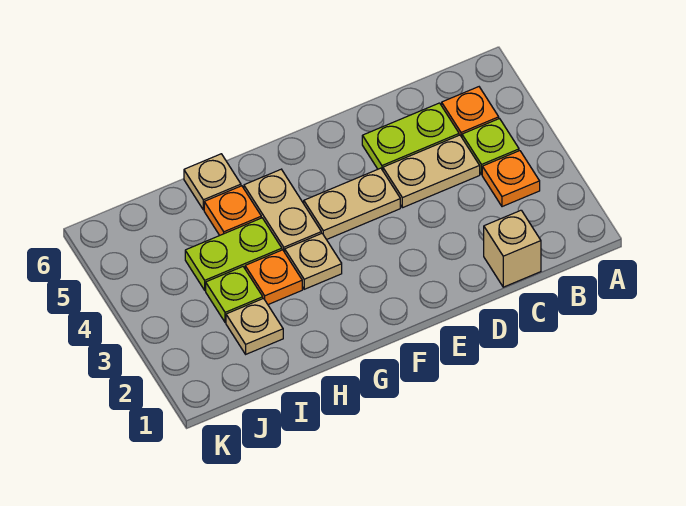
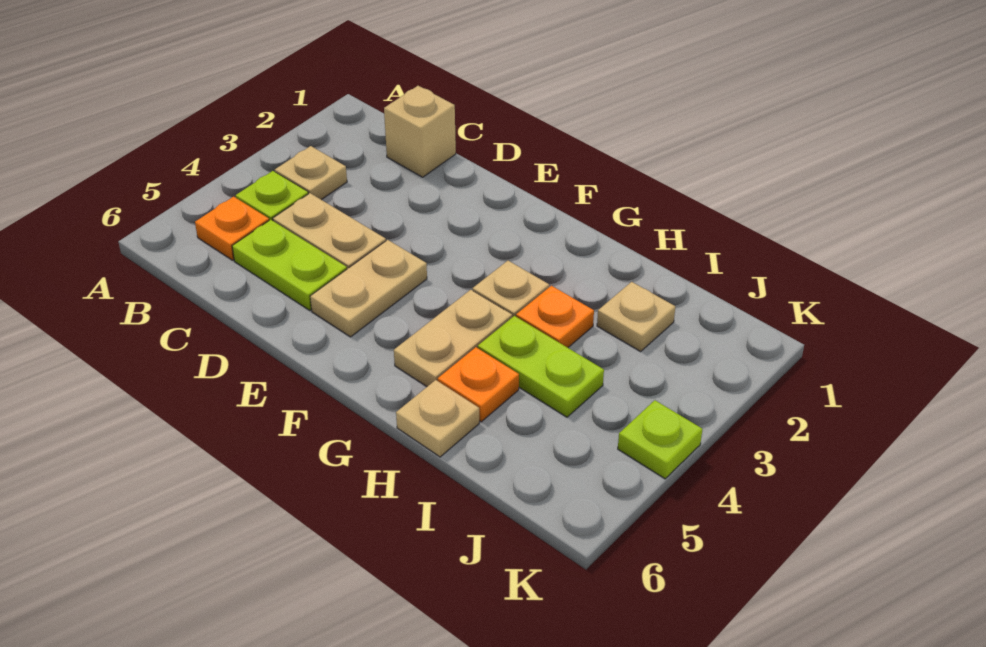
orange 1x1 plate [482,151,540,207] -> tan 1x1 plate [275,146,347,200]
tan 1x2 plate [304,168,400,239] -> tan 1x2 plate turned to [310,240,427,337]
lime 1x1 plate [206,267,263,322] -> lime 1x1 plate moved to [618,400,702,479]

